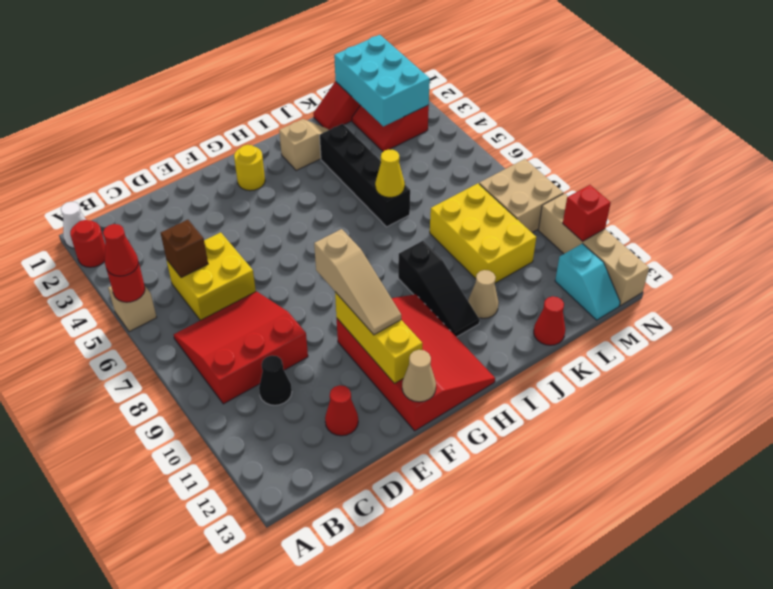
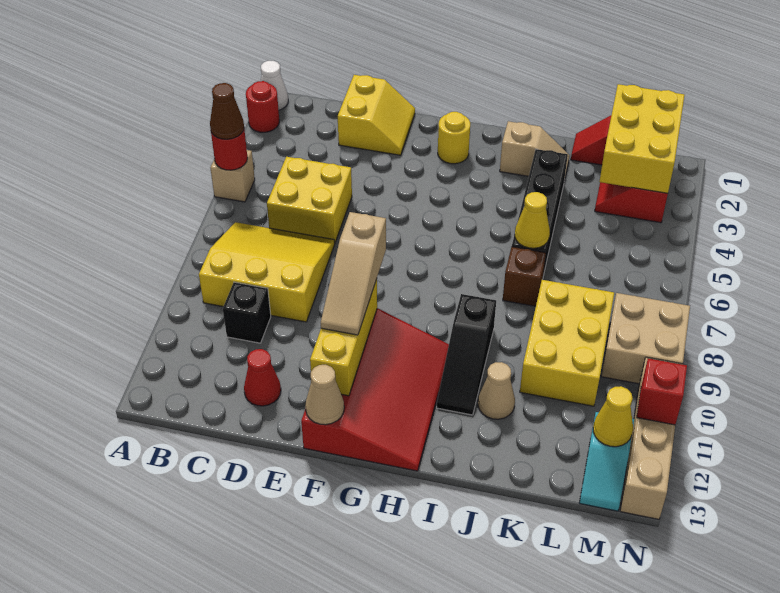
red 1x1 cone [103,224,138,276] -> brown 1x1 cone [210,83,244,139]
red 3x3 slope [174,291,308,404] -> yellow 3x3 slope [199,222,335,322]
brown 1x1 brick [161,220,208,278] -> brown 1x1 brick moved to [503,247,546,306]
black 1x1 cone [259,355,292,405] -> black 1x1 brick [223,282,271,343]
none -> yellow 2x2 slope [338,75,415,155]
red 1x1 cone [534,296,565,345] -> none
cyan 2x3 brick [334,35,430,126] -> yellow 2x3 brick [599,84,685,193]
none -> yellow 1x1 cone [593,386,633,447]

